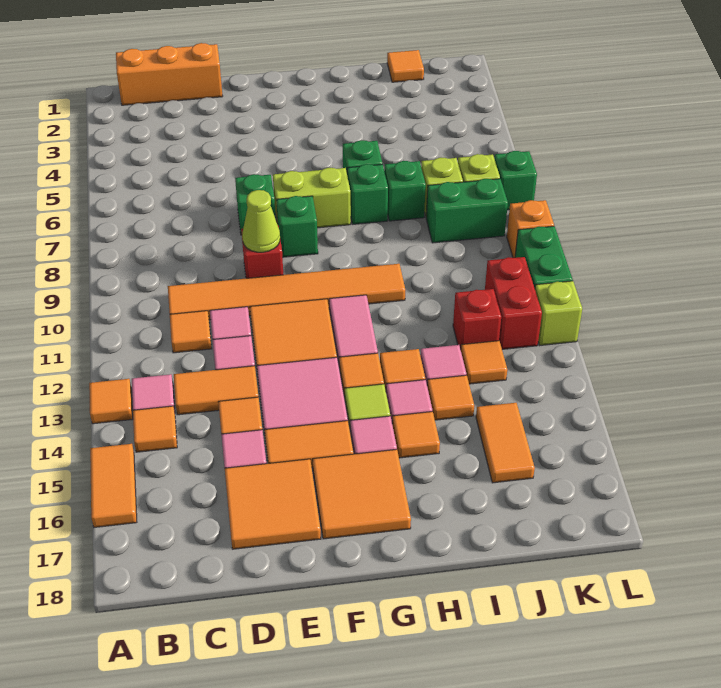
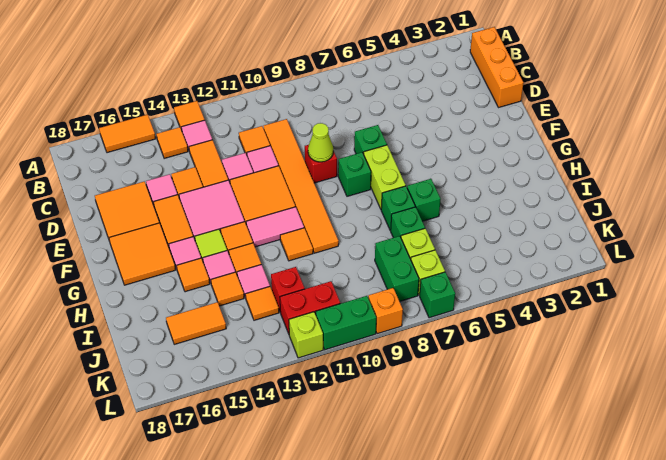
orange 1x1 tile [387,50,424,82] -> orange 1x1 tile moved to [280,228,313,261]

